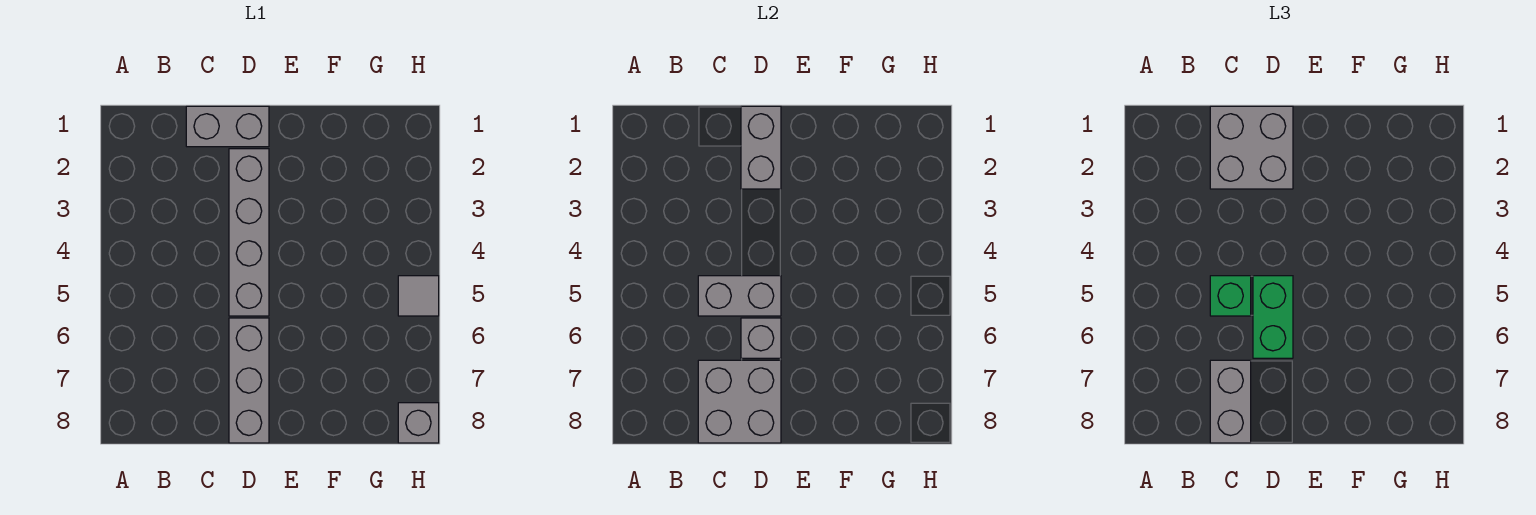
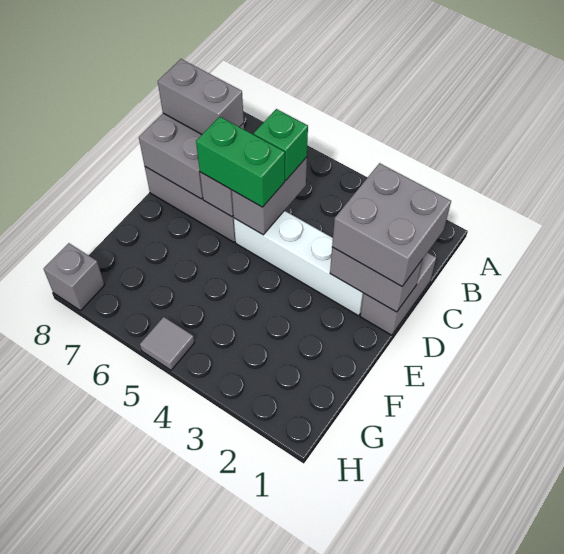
grey 1x4 brick [229,149,269,316] -> white 1x4 brick [234,211,364,316]

